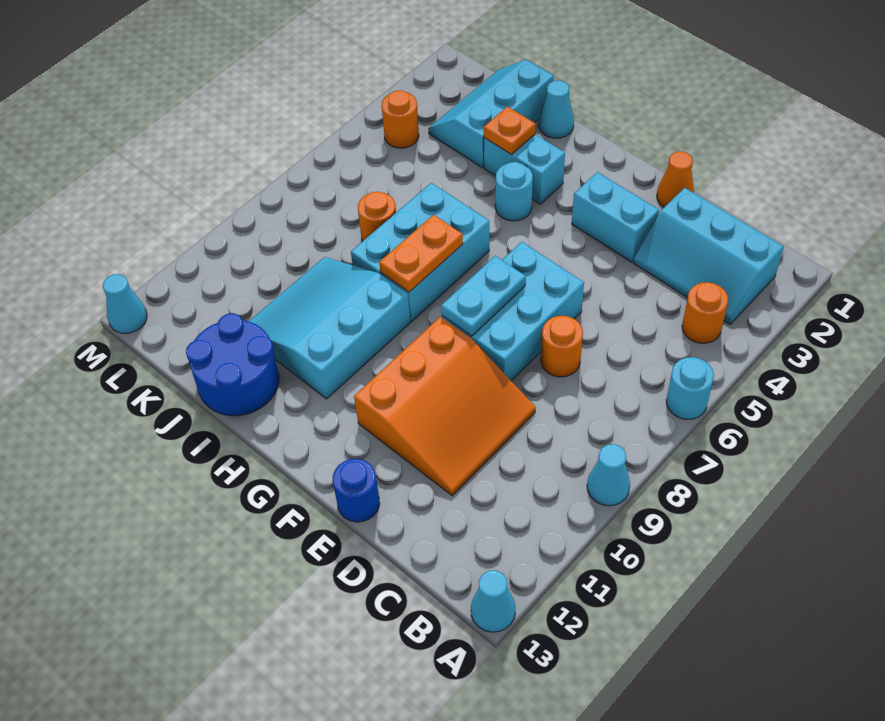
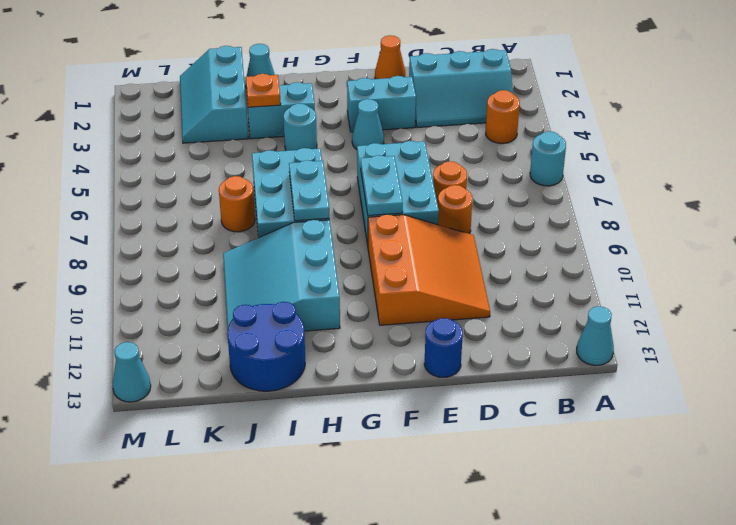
cyan 1x1 cone [587,444,630,506] -> cyan 1x1 cone moved to [352,99,384,149]
orange 1x2 plate [379,215,463,292] -> cyan 1x2 plate [289,160,329,221]
orange 1x1 round brick [382,90,419,148] -> orange 1x1 round brick moved to [438,185,472,234]

